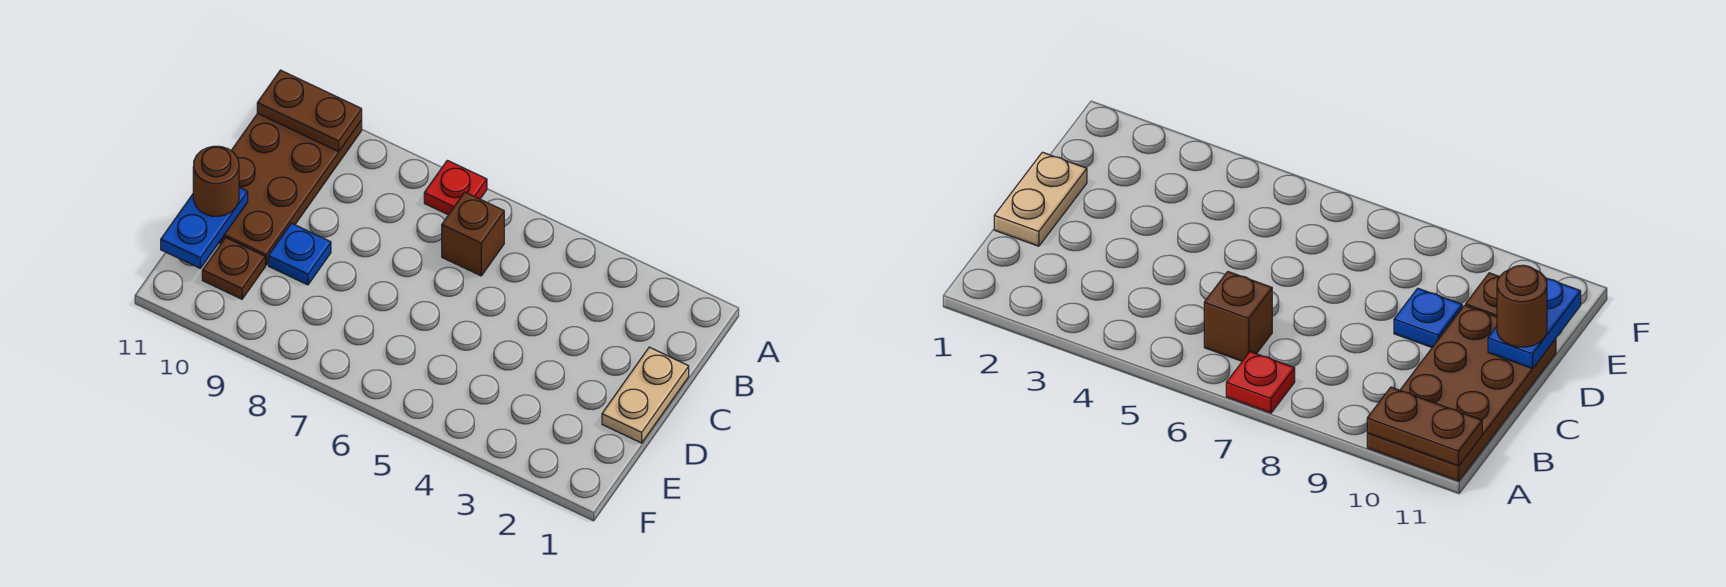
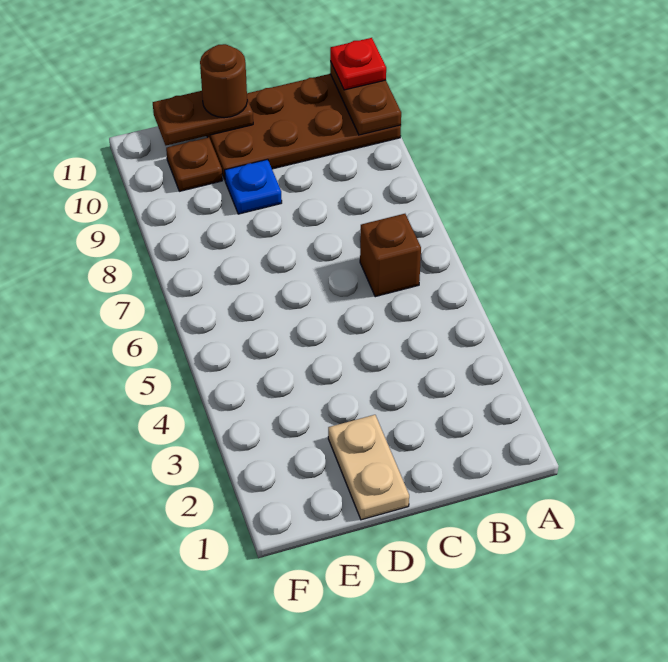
red 1x1 plate [424,160,487,215] -> red 1x1 plate moved to [330,38,386,90]
tan 1x2 plate [602,347,689,443] -> tan 1x2 plate turned to [328,415,409,520]
blue 1x2 plate [161,187,248,268] -> brown 1x2 plate [153,91,253,145]

